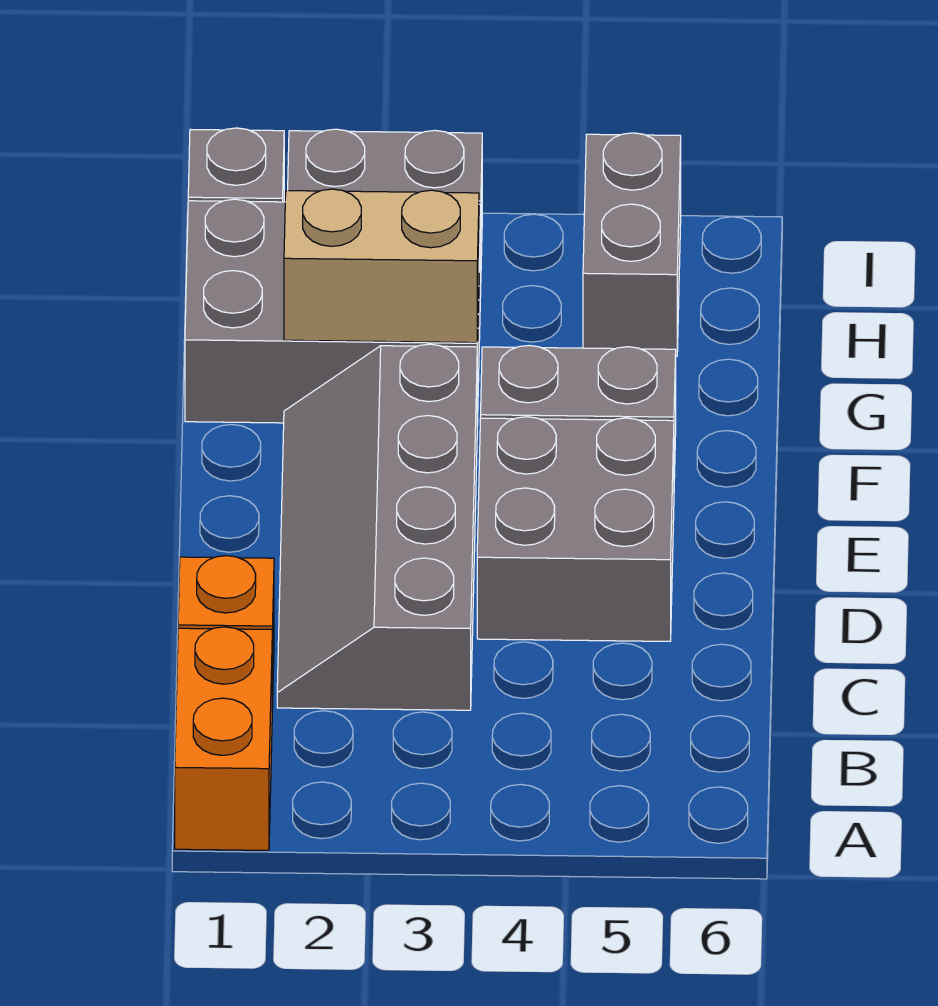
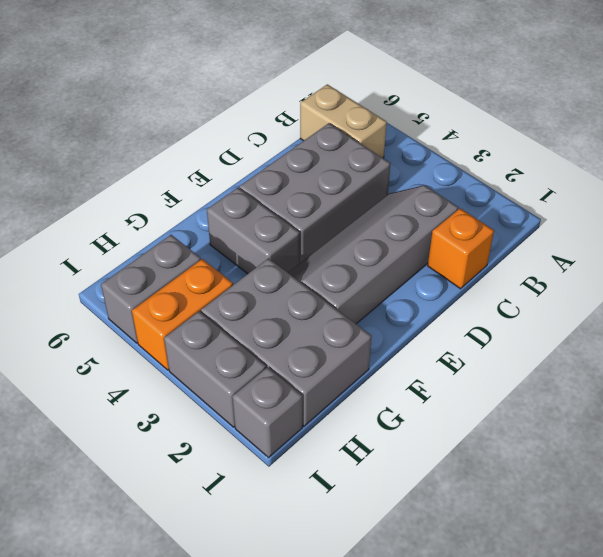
orange 1x2 brick [175,627,272,850] -> orange 1x2 brick moved to [132,259,233,370]
grey 2x4 slope [277,344,477,710] -> grey 2x4 slope turned to [288,185,458,324]
grey 2x2 brick [477,417,674,641] -> grey 2x3 brick [239,123,391,263]
tan 1x2 brick [284,189,479,343] -> tan 1x2 brick moved to [300,84,387,158]

